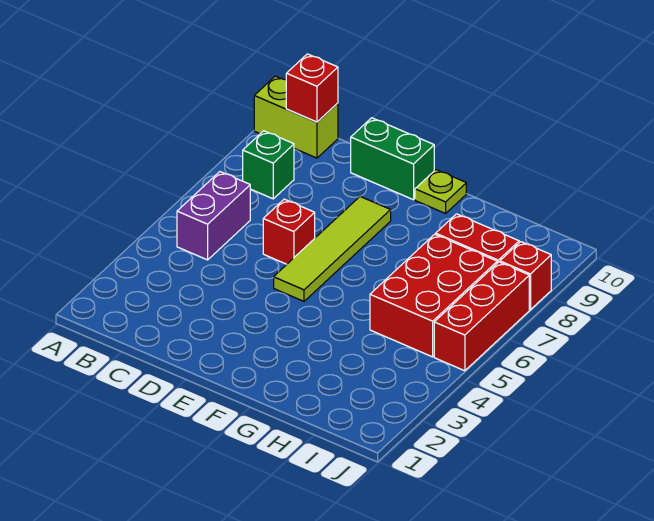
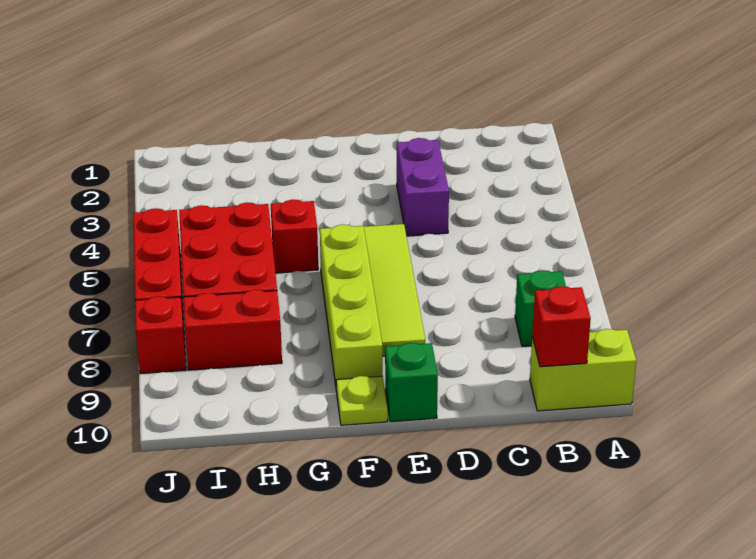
purple 1x2 brick [177,172,250,260] -> purple 1x2 brick moved to [397,138,449,236]
red 1x1 brick [263,199,315,264] -> red 1x1 brick moved to [271,199,318,273]
green 1x2 brick [351,118,434,200] -> green 1x1 brick [385,343,438,422]
none -> lime 1x4 brick [320,224,383,392]

